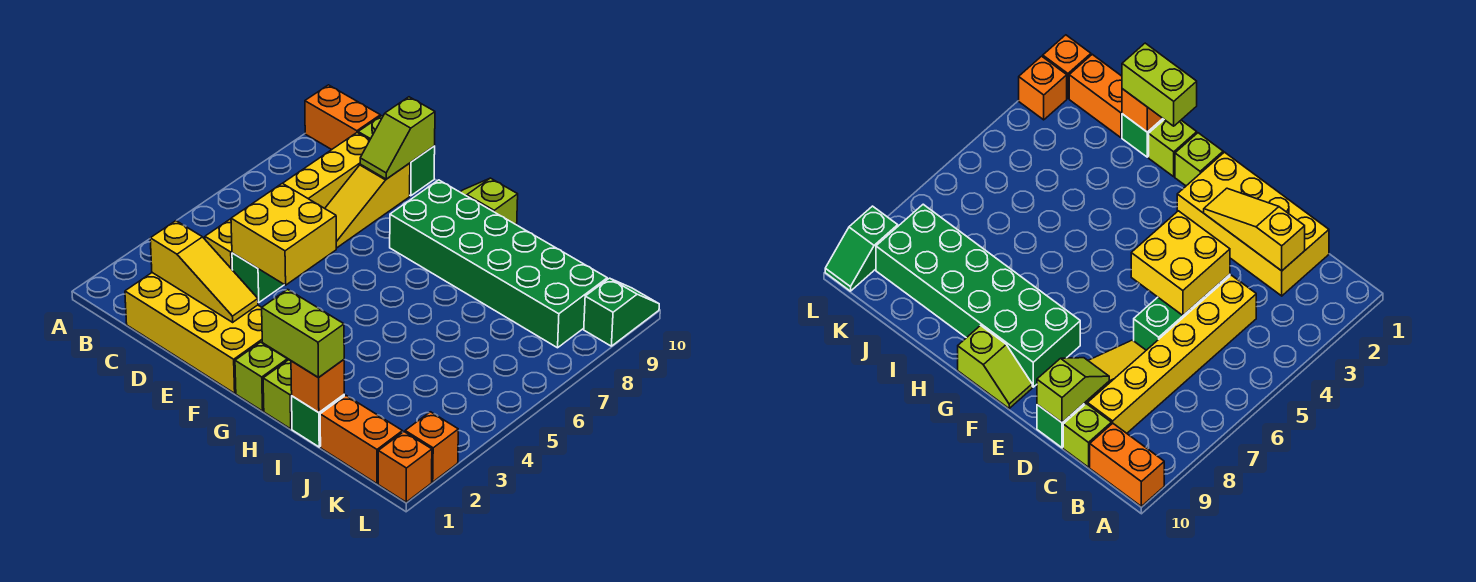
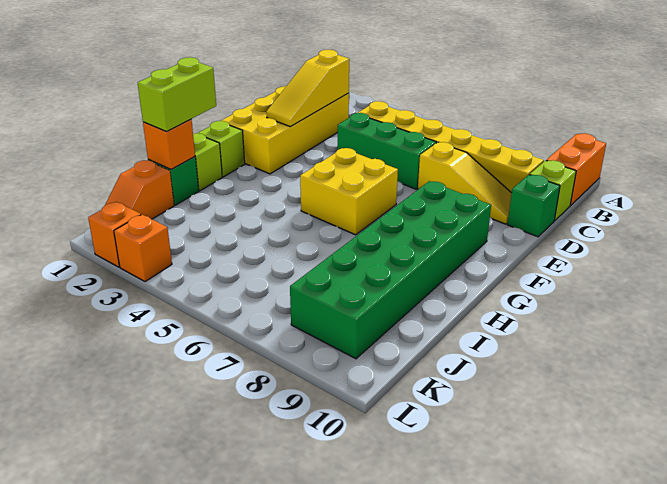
yellow 2x2 brick [231,183,336,285] -> yellow 2x2 brick moved to [300,148,398,235]
yellow 1x3 slope [325,163,410,248] -> yellow 1x3 slope turned to [418,142,512,224]
lime 1x2 slope [360,97,435,179] -> none
lime 1x2 slope [461,178,518,225] -> none
orange 1x2 brick [320,395,403,484] -> orange 1x2 slope [105,160,174,219]
orange 1x1 brick [378,432,432,502] -> orange 1x1 brick moved to [114,215,172,282]
green 1x2 slope [584,278,659,346] -> none

